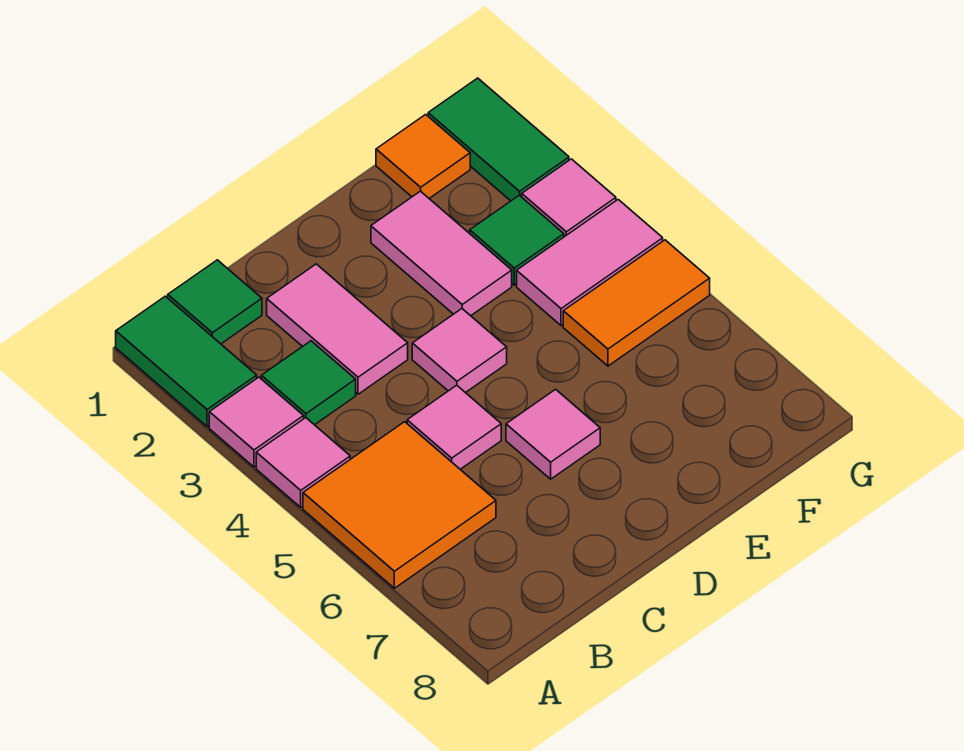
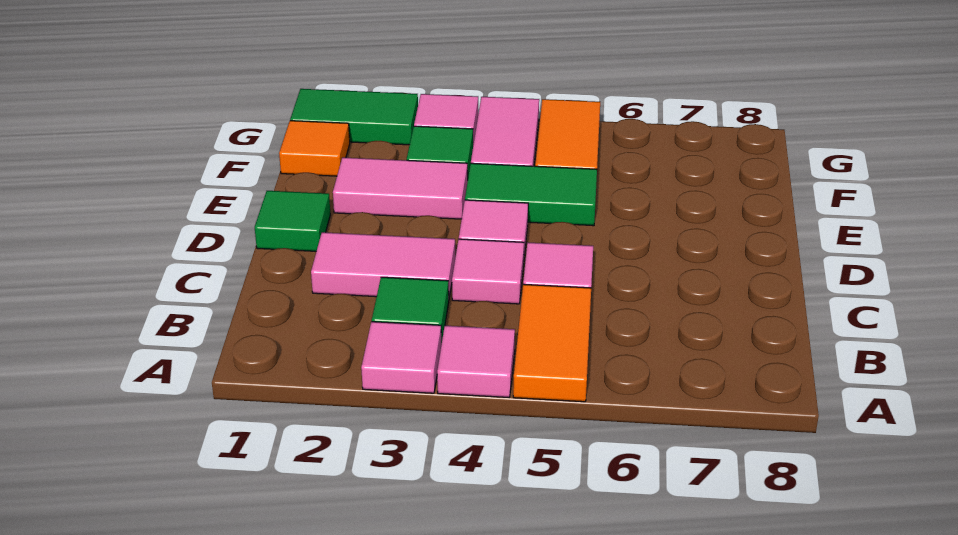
green 1x2 tile [116,296,257,427] -> green 1x2 tile moved to [465,163,597,226]
orange 2x2 tile [303,422,496,588] -> orange 1x2 tile [513,284,591,402]
green 1x1 tile [168,260,262,344] -> green 1x1 tile moved to [255,191,330,251]
pink 1x1 tile [506,389,600,479] -> pink 1x1 tile moved to [452,239,524,304]

